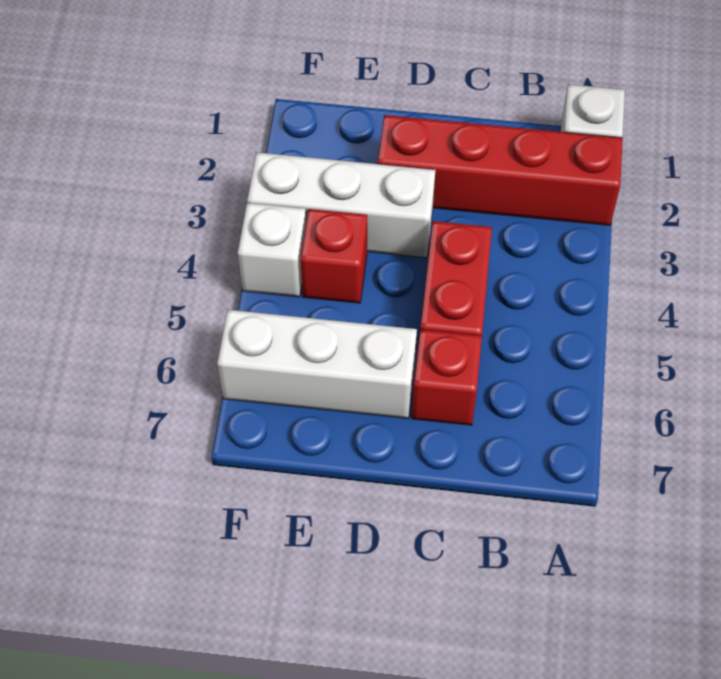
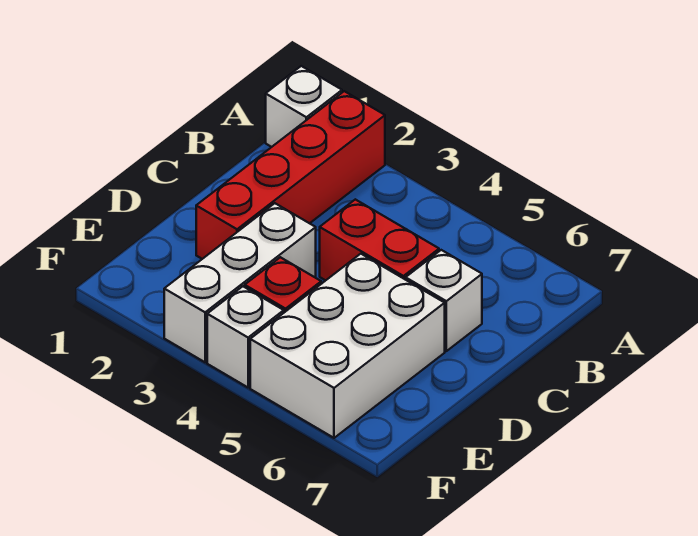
red 1x1 brick [412,329,482,425] -> white 1x1 brick [406,250,482,351]
white 1x3 brick [217,310,417,418] -> white 2x3 brick [250,254,445,438]

